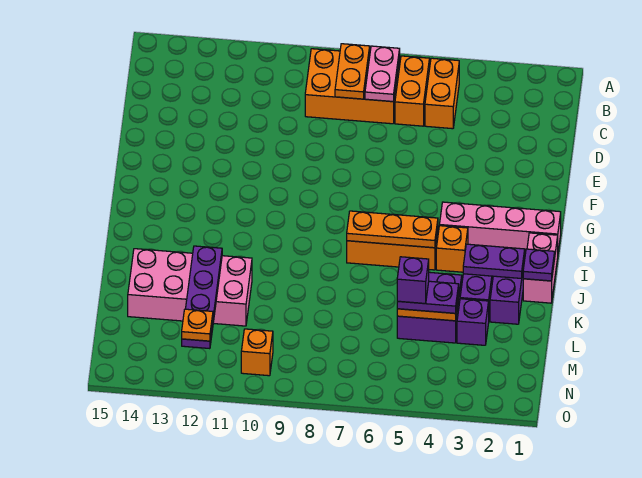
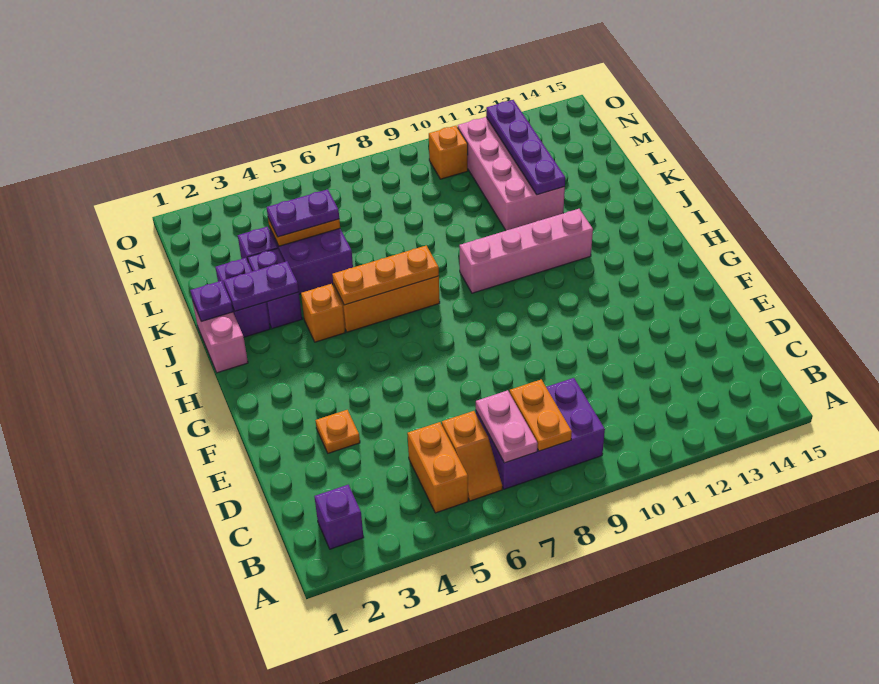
orange 1x2 brick [395,56,430,126] -> orange 1x2 slope [442,411,502,501]
orange 2x3 brick [305,49,400,124] -> purple 2x3 brick [476,378,605,489]
pink 1x4 brick [440,202,561,253] -> pink 1x4 brick moved to [459,209,593,293]
pink 2x4 brick [128,249,252,326] -> pink 2x4 brick turned to [458,117,565,230]
purple 1x1 brick [397,257,429,304] -> purple 1x1 brick moved to [314,485,364,549]
orange 1x1 plate [182,309,213,341] -> orange 1x1 plate moved to [315,410,360,453]

